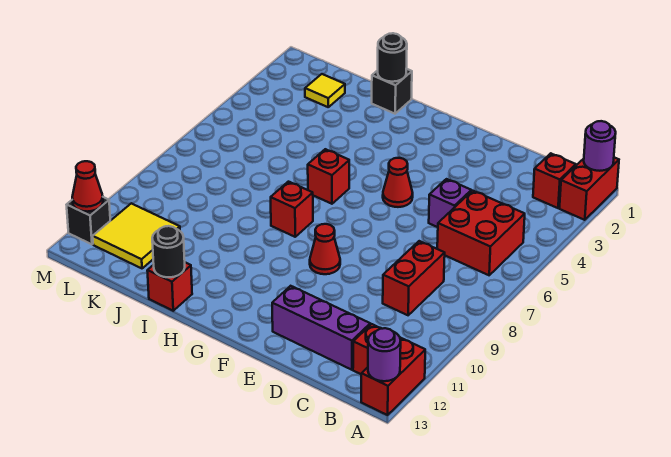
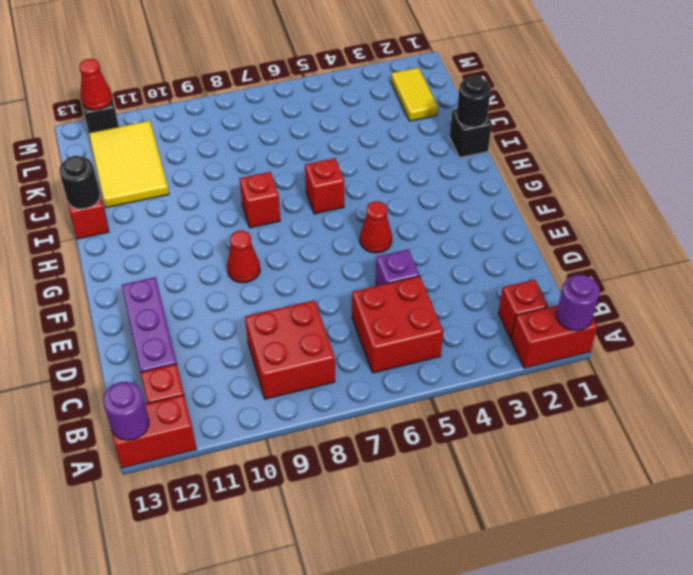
red 1x2 brick [383,241,445,315] -> red 2x2 brick [245,300,335,399]
yellow 1x1 tile [305,74,345,107] -> yellow 1x2 tile [391,68,438,121]
yellow 2x2 tile [93,203,180,268] -> yellow 2x3 tile [89,121,169,208]

